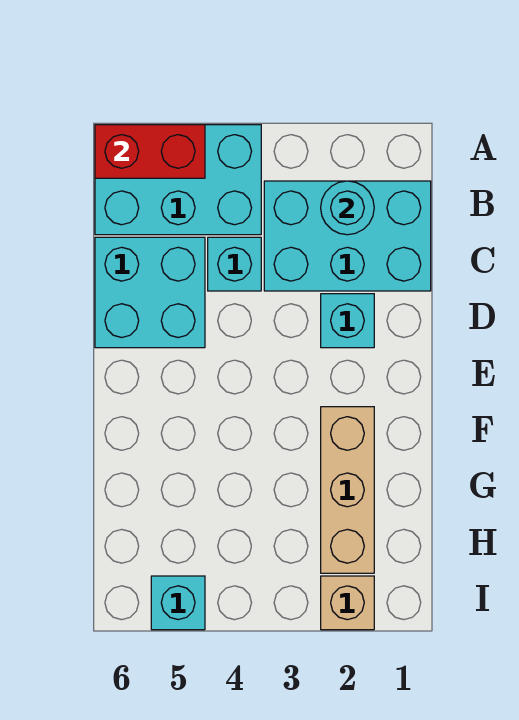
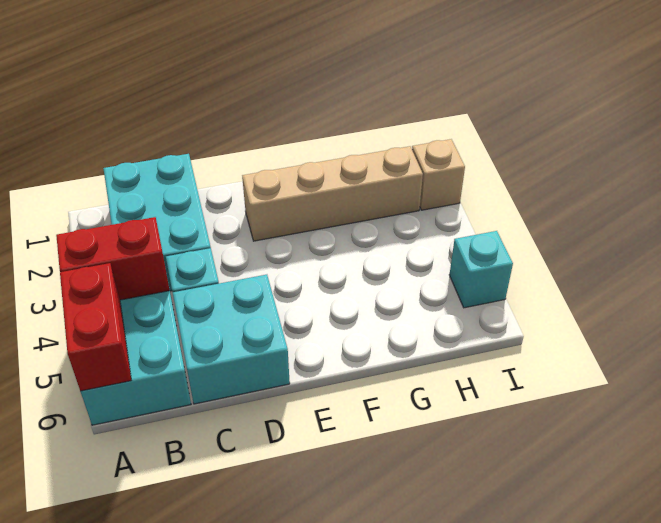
none -> red 1x2 brick [56,217,170,300]
cyan 1x1 round brick [321,181,374,235] -> none
cyan 1x1 brick [321,294,374,348] -> none
tan 1x3 brick [321,407,374,573] -> tan 1x4 brick [242,146,423,241]

